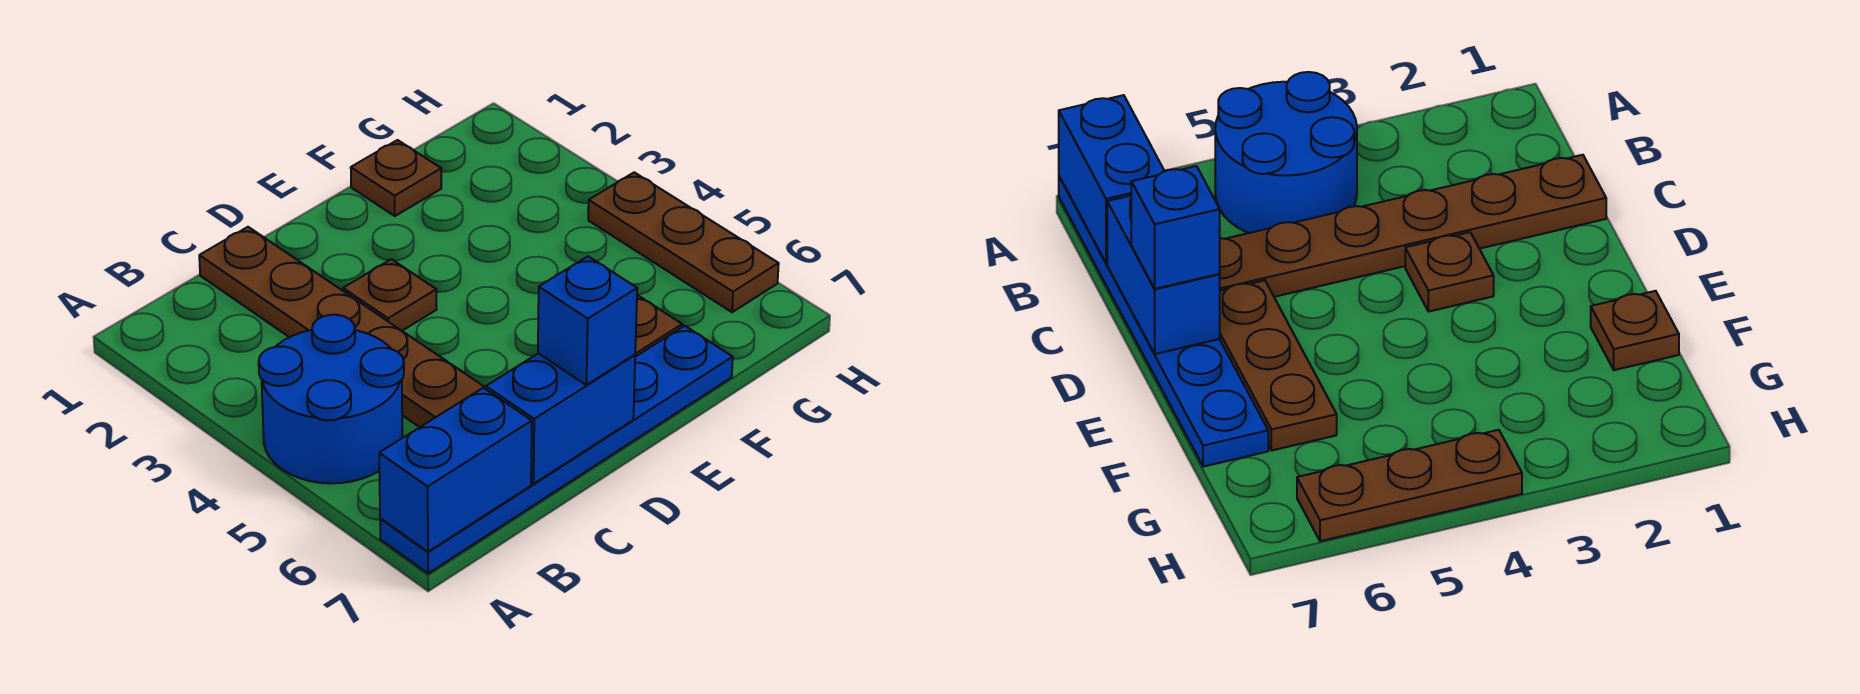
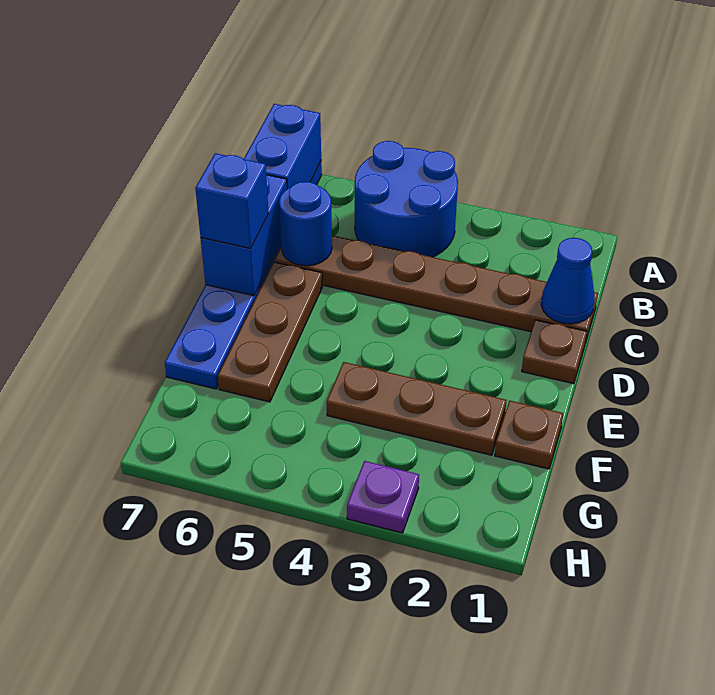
none -> blue 1x1 cone [541,238,595,324]
none -> blue 1x1 round brick [279,182,332,266]
brown 1x1 plate [343,259,437,331] -> brown 1x1 plate moved to [522,320,587,384]
none -> purple 1x1 plate [347,461,419,533]
brown 1x3 plate [588,172,779,312] -> brown 1x3 plate moved to [327,362,507,455]

